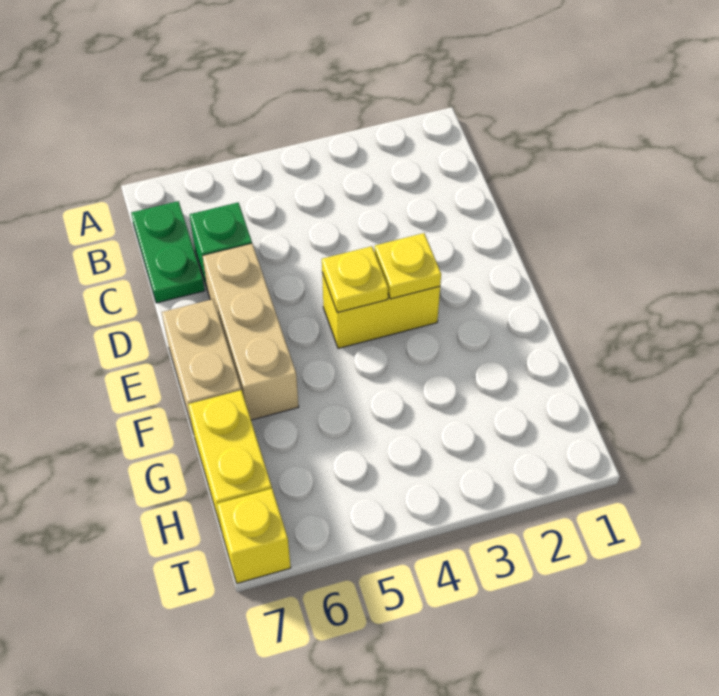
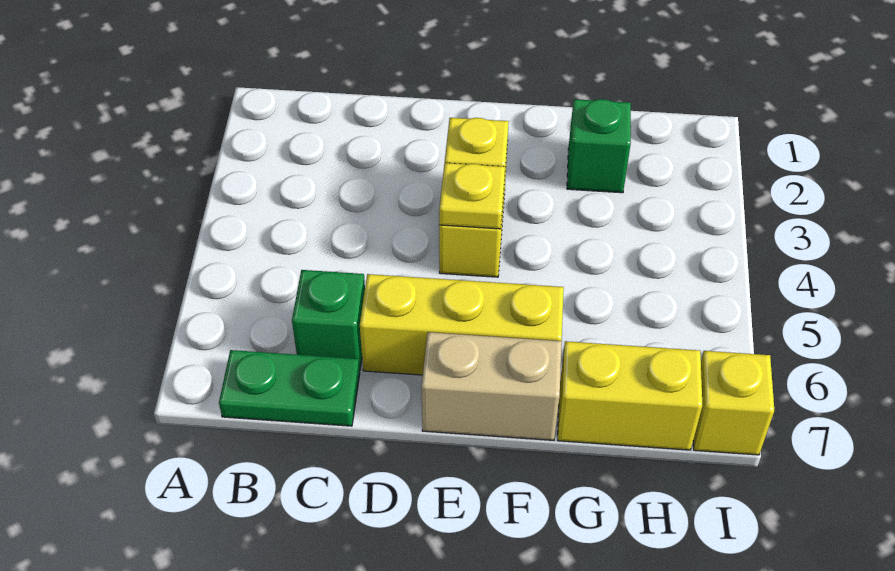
tan 1x3 brick [203,243,299,420] -> yellow 1x3 brick [360,274,564,375]
none -> green 1x1 brick [567,99,631,193]

